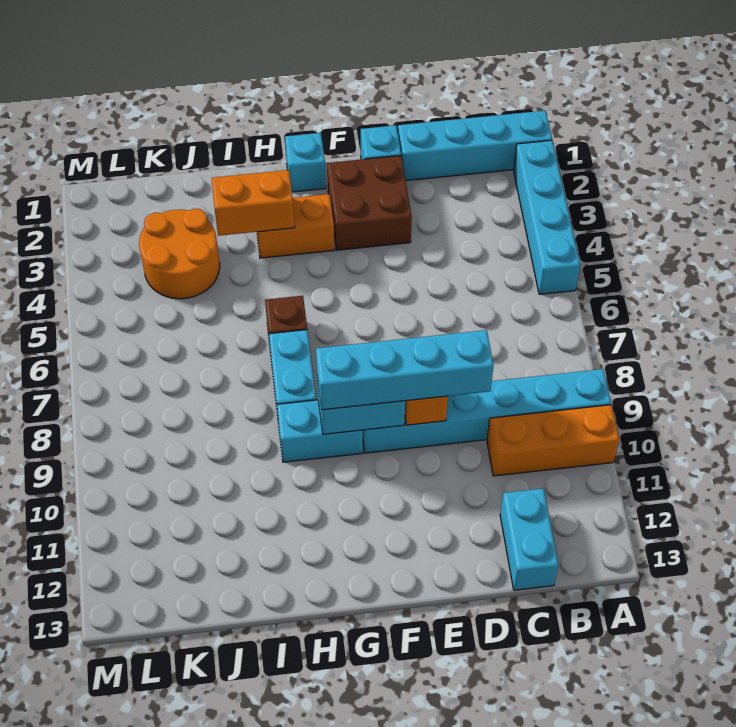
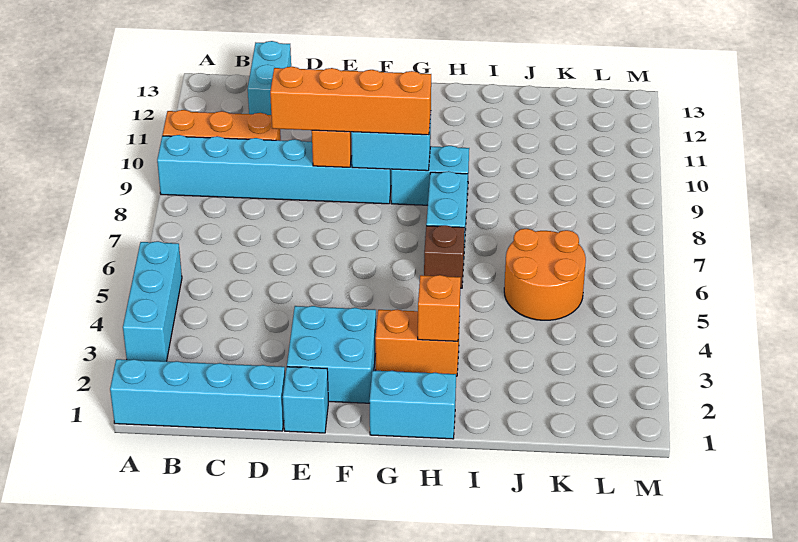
cyan 1x4 brick [514,140,580,294] -> cyan 1x3 brick [123,241,182,361]
cyan 1x4 brick [316,330,494,410] -> orange 1x4 brick [270,67,431,135]
brown 2x2 brick [327,156,412,250] -> cyan 2x2 brick [287,306,376,403]
cyan 1x1 brick [285,133,326,192] -> cyan 1x2 brick [369,371,456,439]
orange 1x2 brick [212,170,295,236] -> orange 1x1 brick [418,275,461,341]
orange 2x2 round brick [139,209,220,299] -> orange 2x2 round brick moved to [504,229,586,320]

